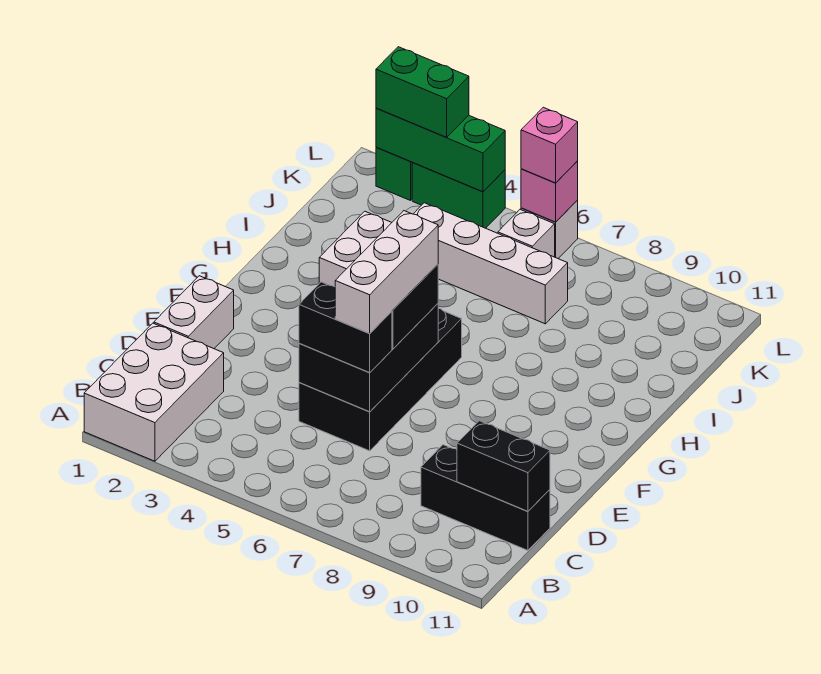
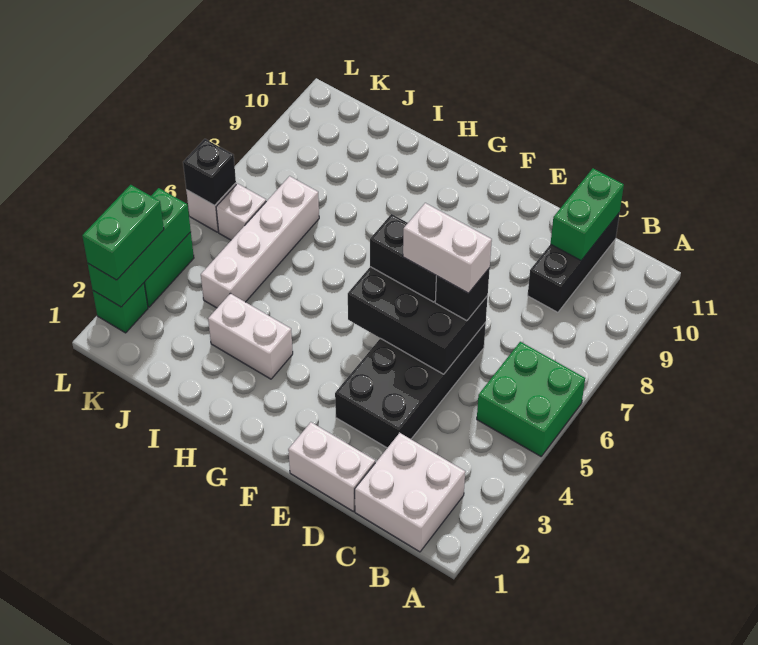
white 2x3 brick [84,323,224,461] -> white 2x2 brick [355,433,465,552]
none -> green 2x2 brick [477,342,585,456]
black 1x2 brick [457,421,550,511] -> green 1x2 brick [551,168,624,260]
black 2x4 brick [299,308,462,451] -> black 2x4 brick turned to [335,323,486,448]
black 1x2 brick [299,282,392,373] -> black 1x1 brick [435,268,490,321]
white 1x3 brick [335,211,438,334] -> white 1x2 brick [403,203,492,293]
pink 1x1 brick [521,161,578,222] -> black 1x1 brick [183,139,236,205]
pink 1x1 brick [521,107,578,183] -> none

